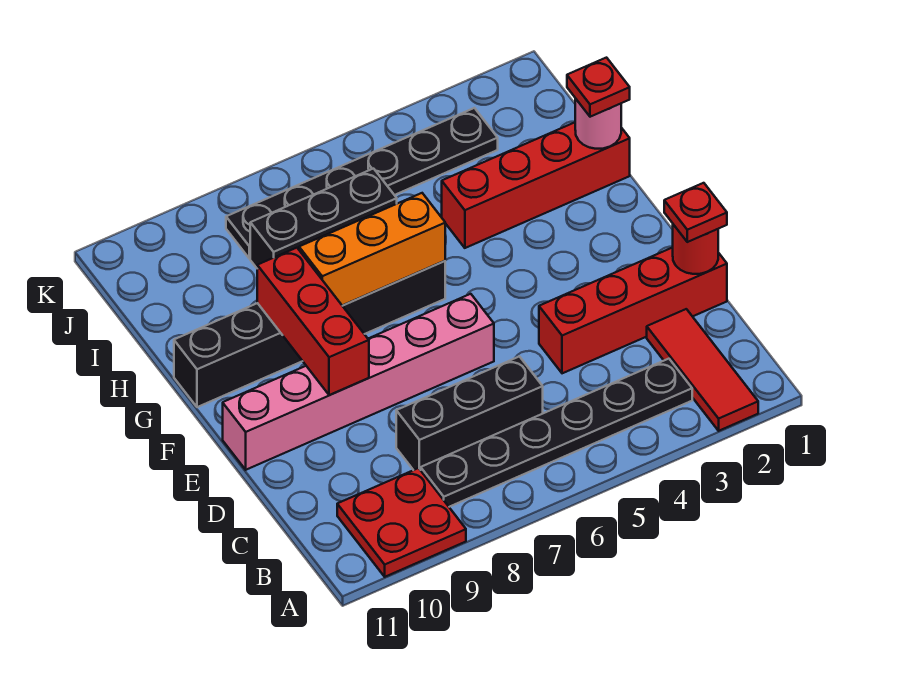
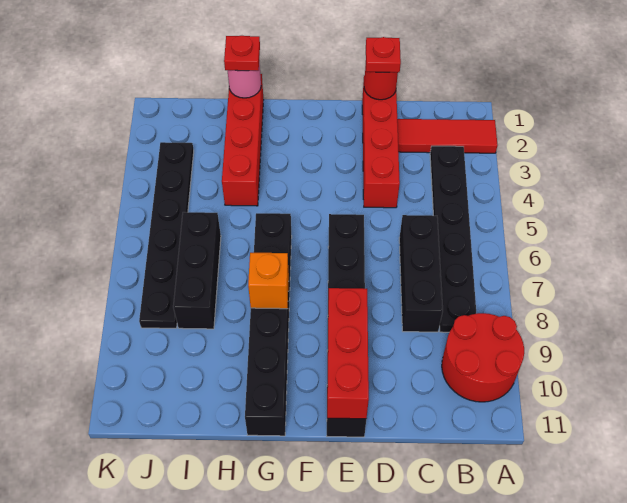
red 2x2 plate [337,468,466,577] -> red 2x2 round brick [442,313,524,402]
pink 1x6 brick [223,294,494,470] -> black 1x6 brick [327,214,366,437]
red 1x3 brick [257,248,369,395] -> red 1x3 brick turned to [327,288,369,419]
orange 1x3 brick [299,193,445,306] -> orange 1x1 brick [248,253,289,309]

